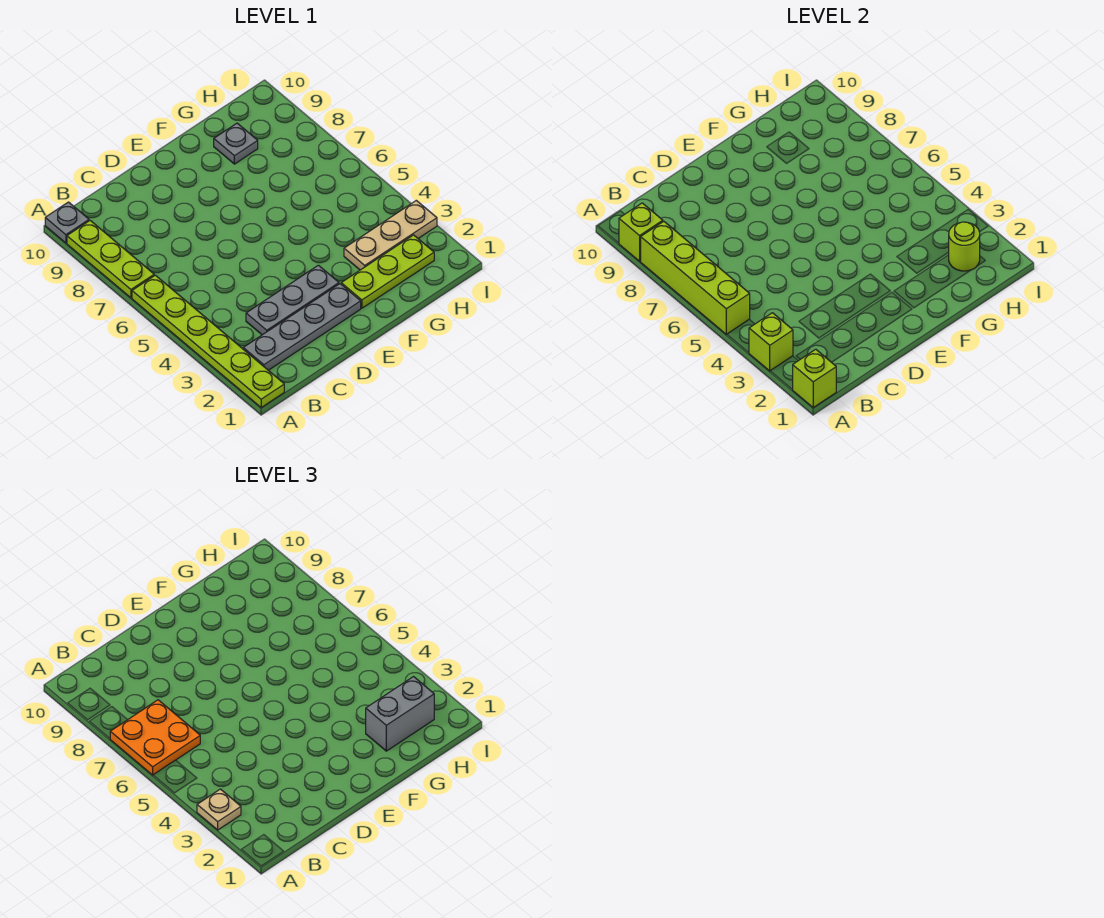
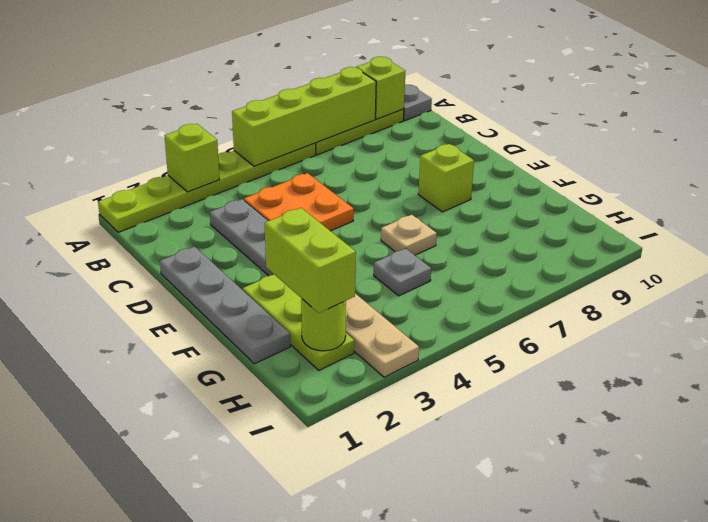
lime 1x1 brick [793,349,836,408] -> lime 1x1 brick moved to [418,144,474,212]
tan 1x1 plate [197,789,241,830] -> tan 1x1 plate moved to [381,215,437,255]
orange 2x2 plate [110,700,200,775] -> orange 2x2 plate moved to [244,173,354,231]
grey 1x4 plate [243,284,361,370] -> grey 1x4 plate moved to [160,247,290,364]
grey 1x2 brick [366,677,434,751] -> lime 1x2 brick [265,208,356,313]
grey 1x1 plate [214,123,258,164] -> grey 1x1 plate moved to [374,248,431,296]

